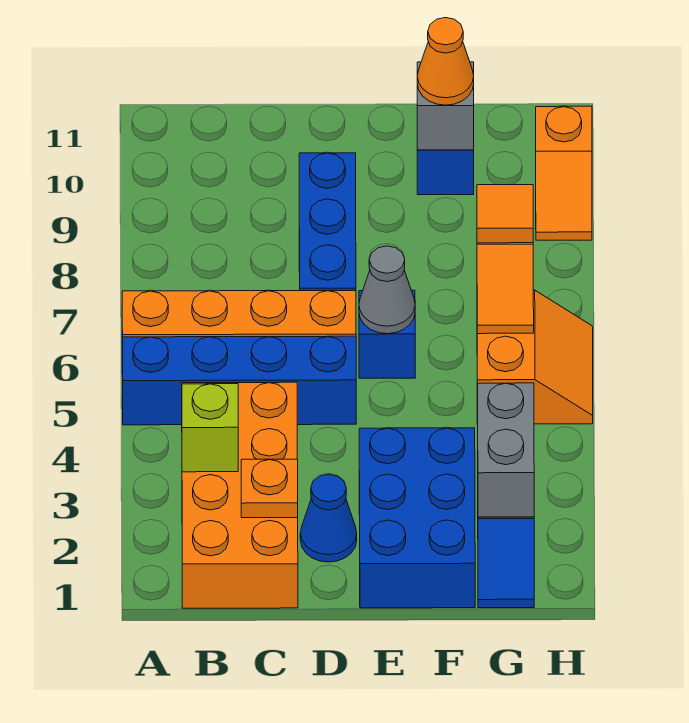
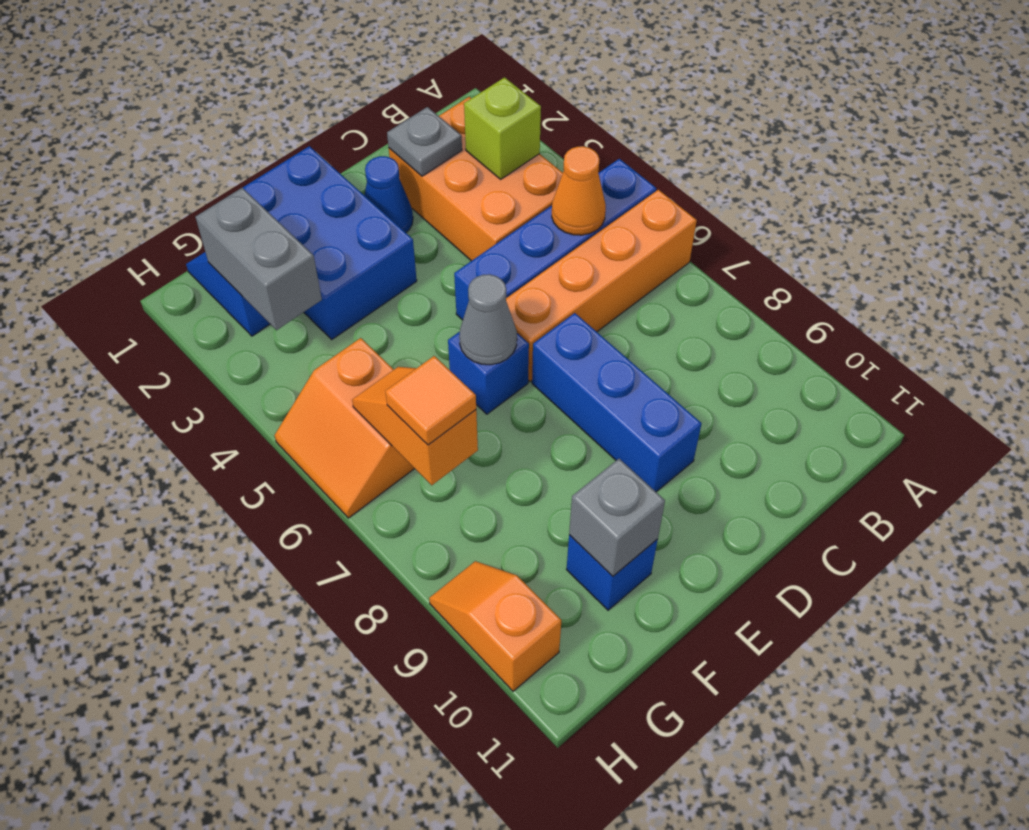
orange 2x4 brick [182,382,298,608] -> orange 2x3 brick [389,97,563,261]
orange 1x1 plate [241,459,298,518] -> grey 1x1 plate [387,107,462,176]
orange 1x1 cone [417,18,474,105] -> orange 1x1 cone moved to [552,146,606,235]

